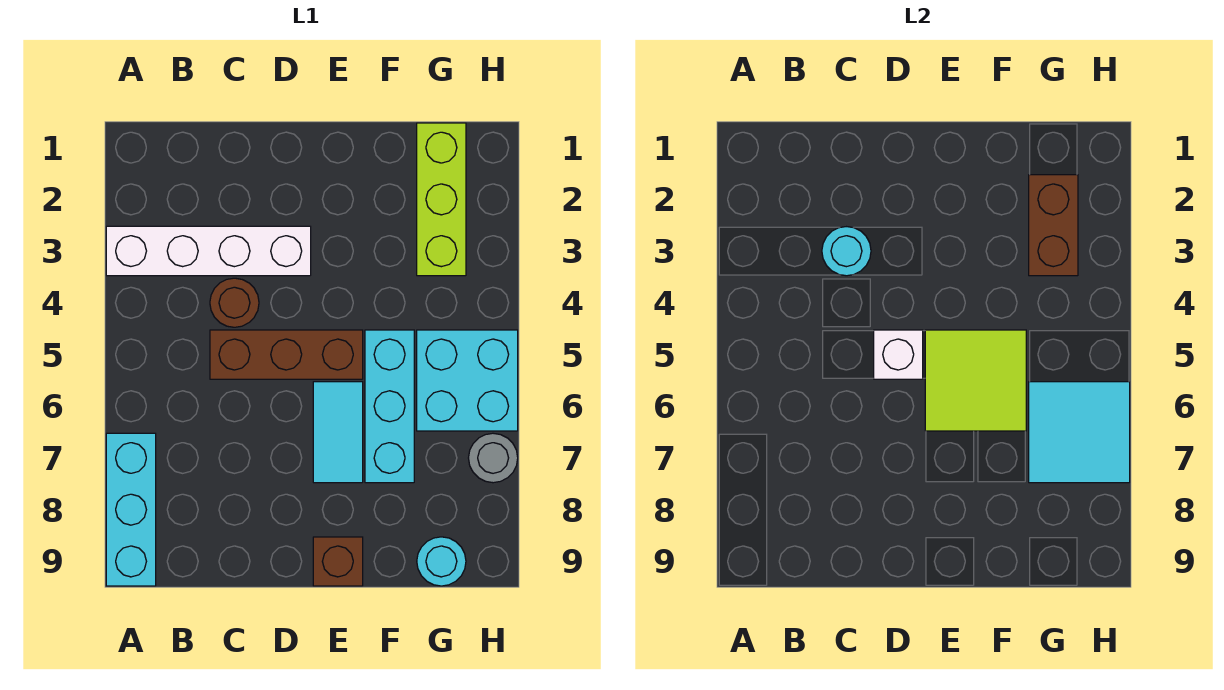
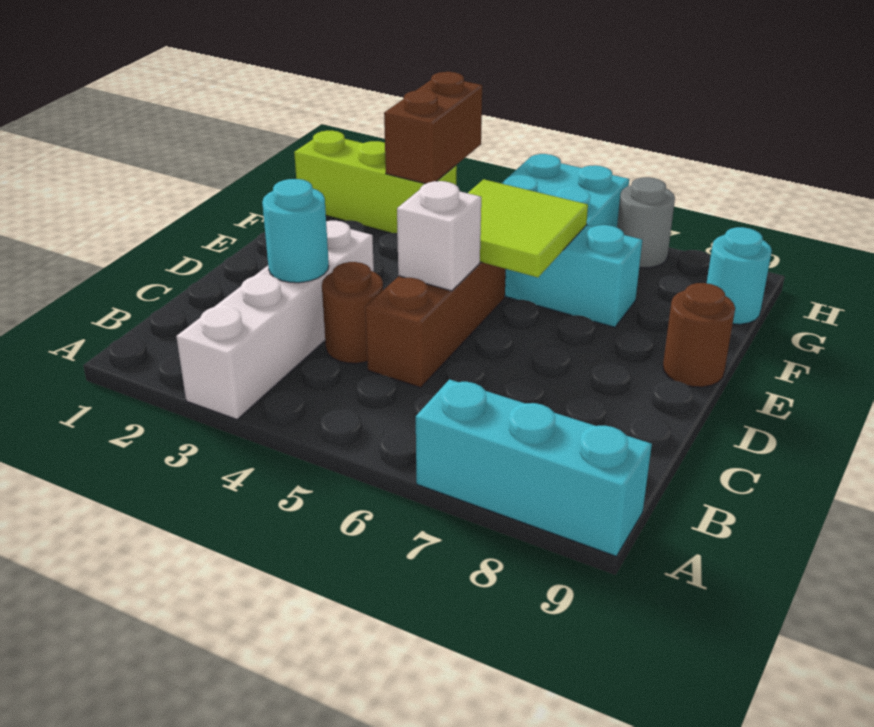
cyan 1x2 tile [313,382,363,483] -> none
brown 1x1 brick [313,537,363,586] -> brown 1x1 round brick [663,283,735,387]
brown 1x2 brick [1029,175,1078,276] -> brown 1x2 brick turned to [384,72,482,184]
cyan 2x2 tile [1029,382,1130,483] -> none

